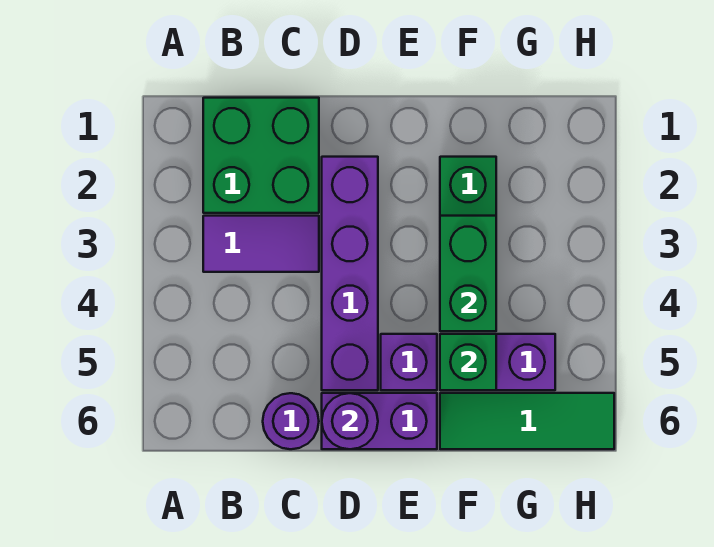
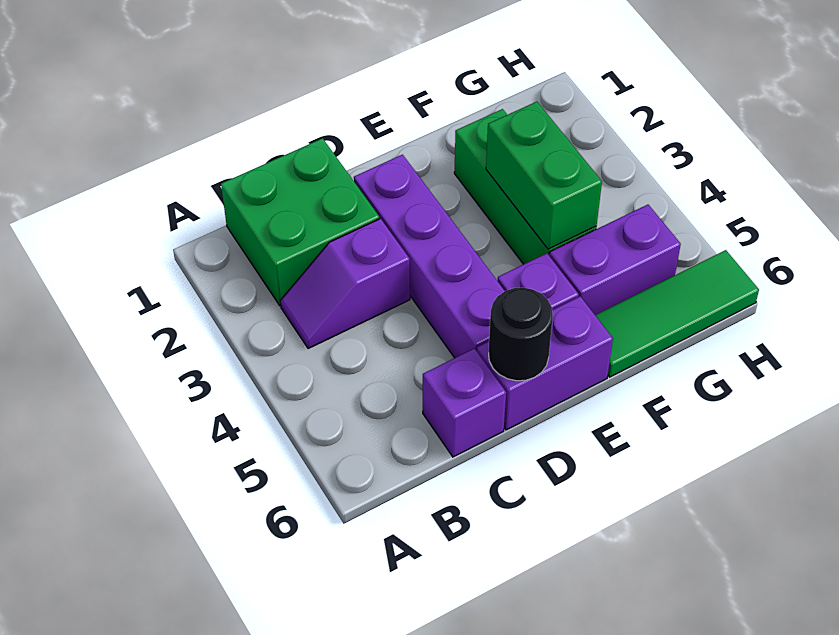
purple 1x2 tile [203,216,319,272] -> purple 1x2 slope [280,219,410,349]
purple 1x1 round brick [263,393,319,449] -> purple 1x1 brick [423,348,506,457]
purple 1x1 round brick [322,393,378,449] -> black 1x1 round brick [489,288,553,381]
green 1x1 brick [440,334,496,390] -> none

